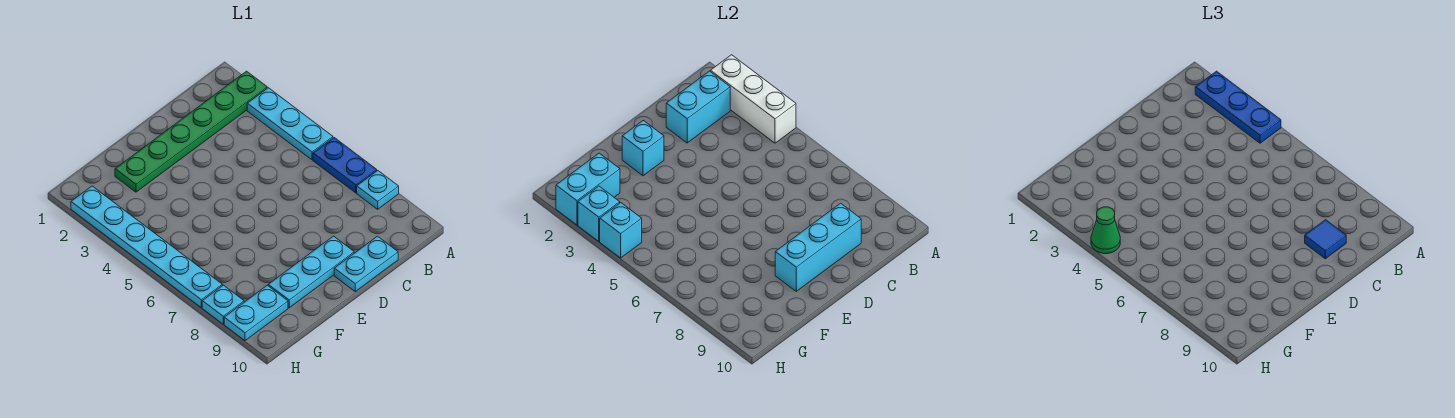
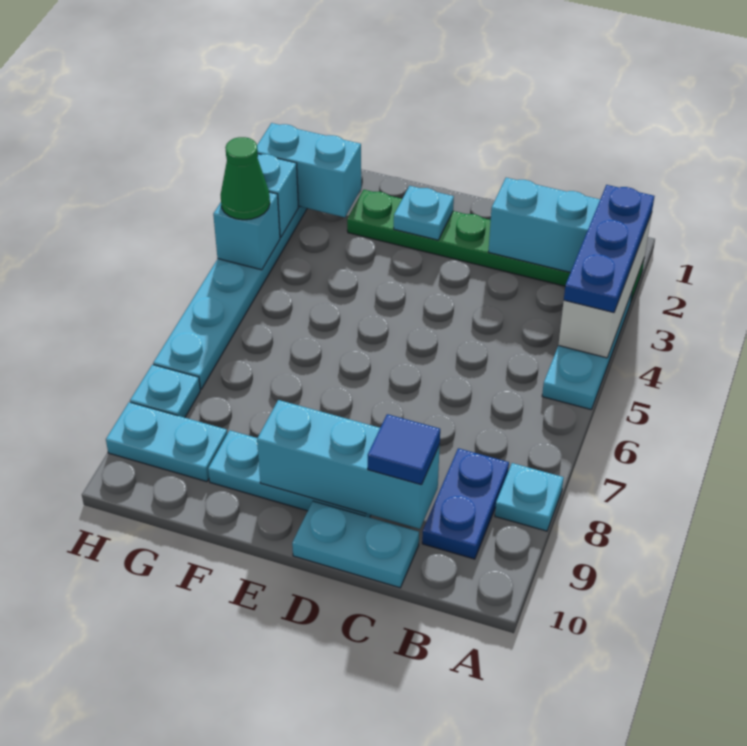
blue 1x2 plate [313,138,377,193] -> blue 1x2 plate moved to [422,448,509,559]
cyan 1x1 brick [622,120,664,176] -> cyan 1x1 plate [394,186,454,240]

